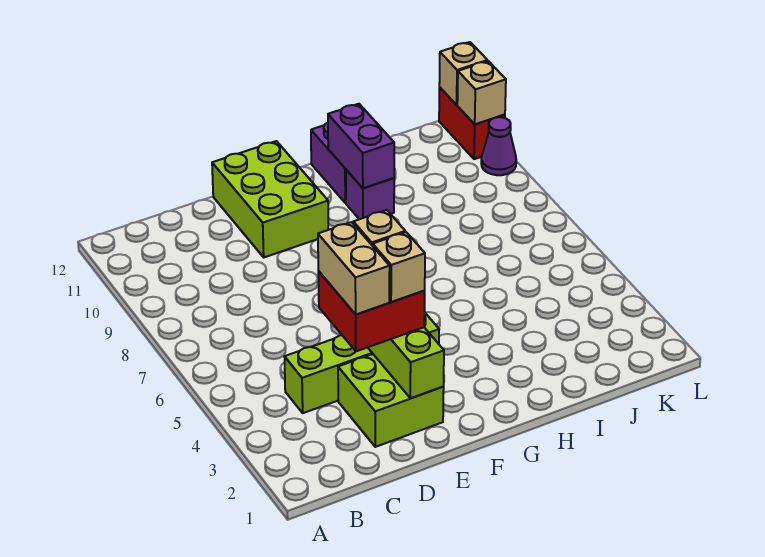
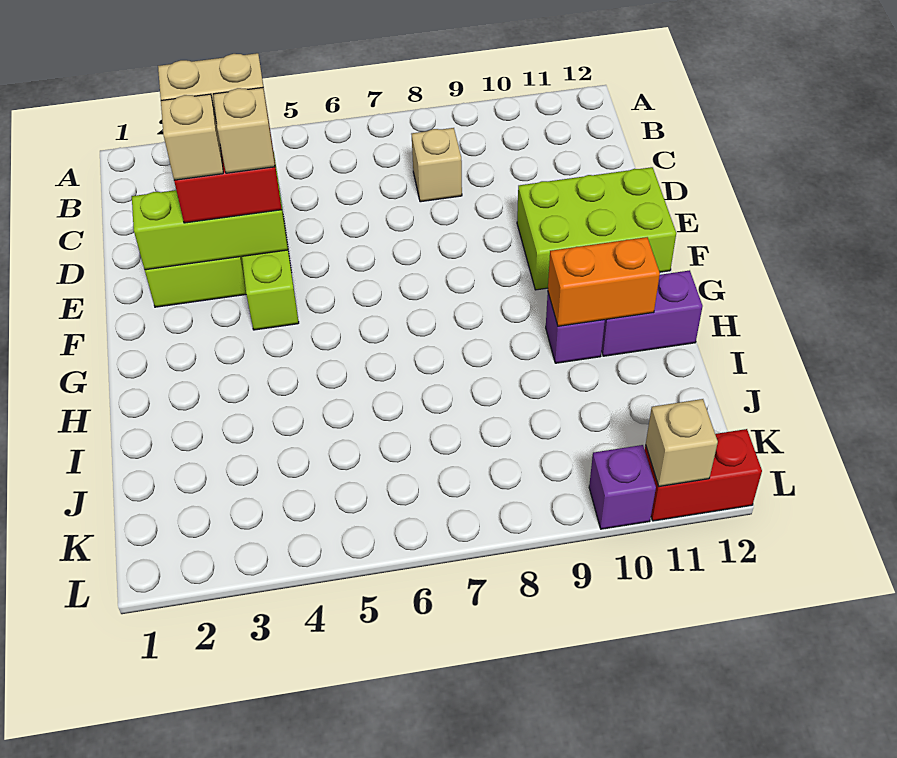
purple 1x2 brick [328,104,394,188] -> orange 1x2 brick [548,237,660,326]
purple 1x1 cone [481,117,516,175] -> purple 1x1 brick [589,445,656,529]
tan 1x1 brick [439,42,487,105] -> tan 1x1 brick moved to [412,128,462,202]

